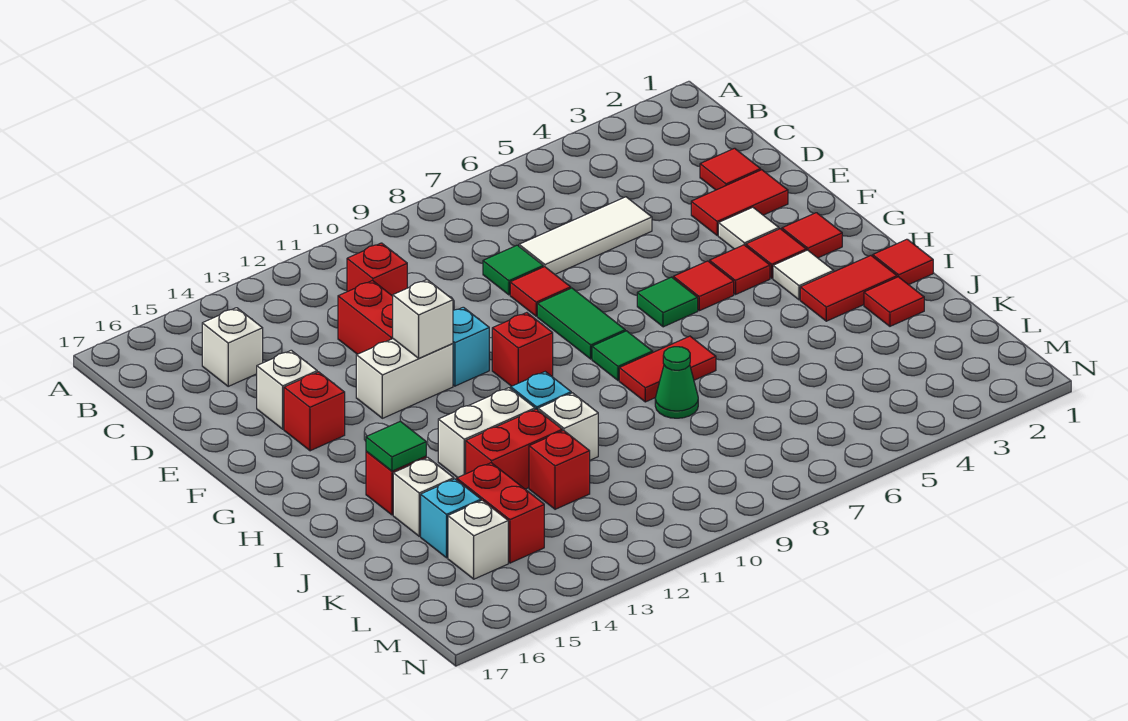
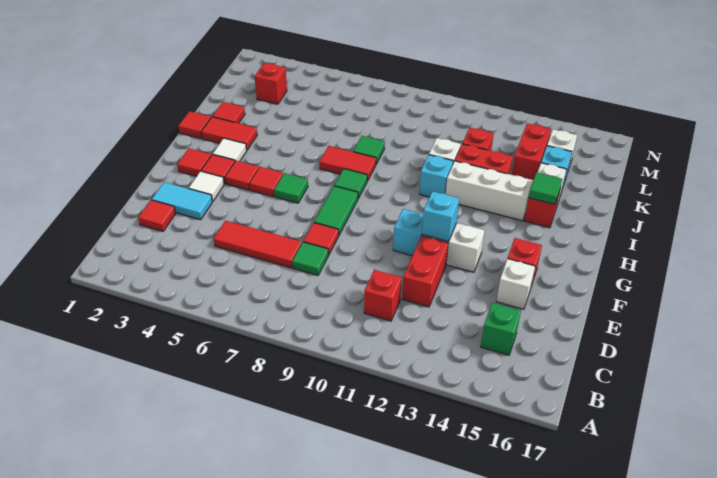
white 1x1 brick [202,308,263,386] -> green 1x1 brick [481,303,521,355]
white 1x3 tile [519,197,652,274] -> red 1x3 tile [214,221,302,268]
red 1x2 tile [691,170,788,235] -> cyan 1x2 tile [152,182,212,220]
white 1x1 brick [393,280,453,358] -> cyan 1x1 brick [422,191,459,242]
red 1x1 brick [492,313,553,386] -> red 1x1 brick moved to [255,63,287,104]
white 1x2 brick [438,388,535,478] -> white 1x3 brick [446,161,533,221]
green 1x1 cone [655,347,698,418] -> green 1x1 tile [353,136,385,164]

